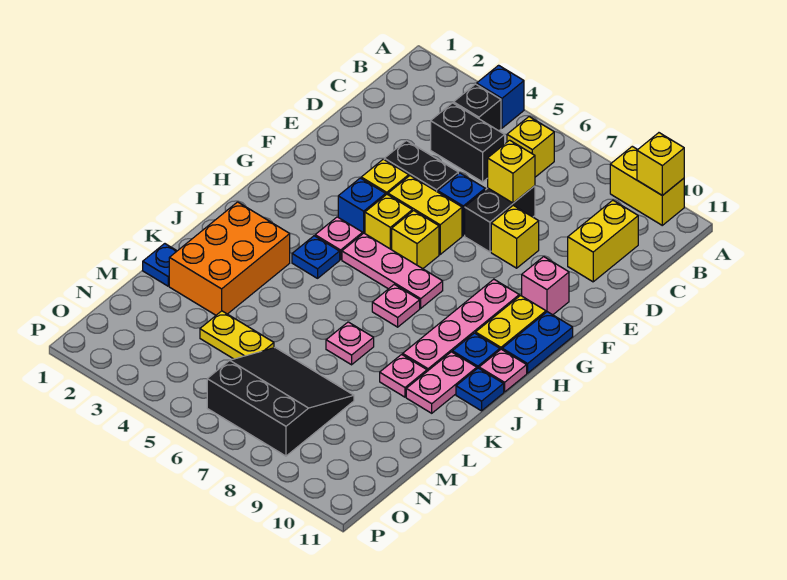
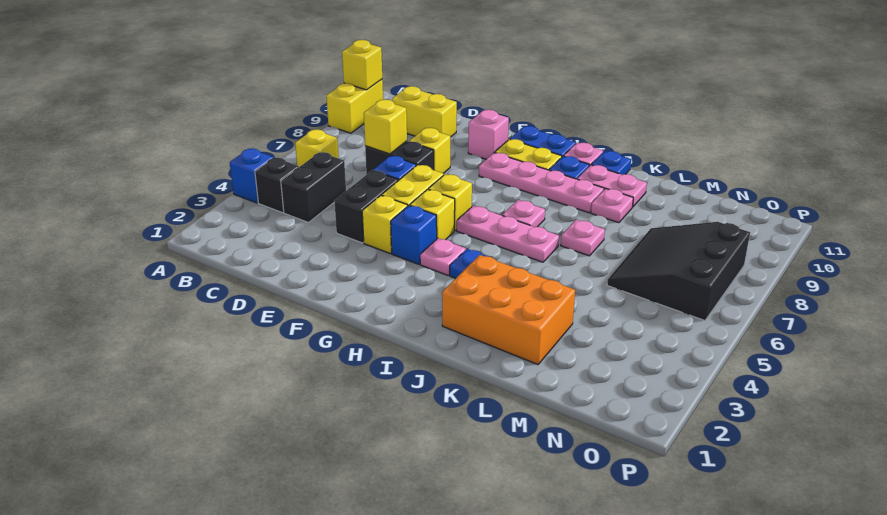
pink 1x3 plate [342,233,443,308] -> pink 1x3 plate turned to [457,206,559,262]
blue 1x1 plate [143,244,177,286] -> none
yellow 1x2 plate [200,311,274,359] -> none

